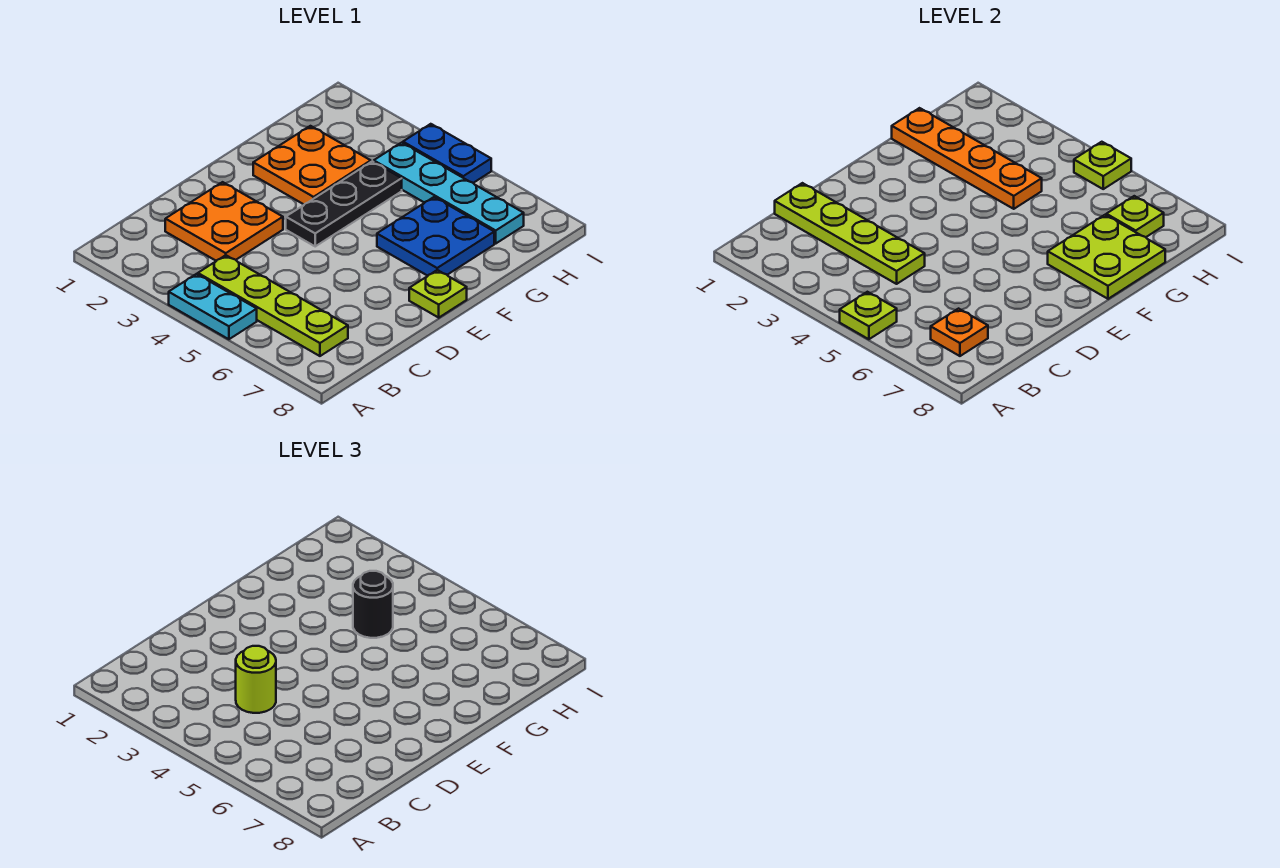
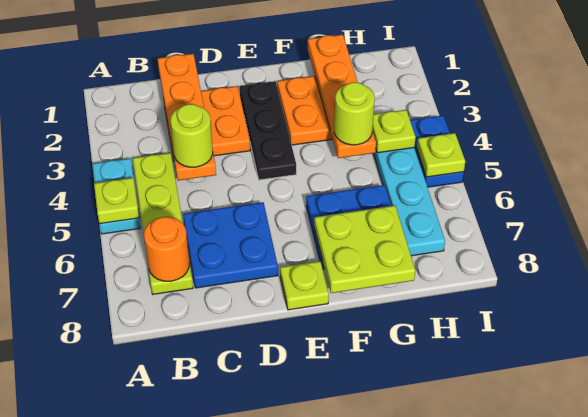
orange 1x1 plate [931,309,988,356] -> orange 1x1 round brick [144,217,189,281]
lime 1x4 plate [775,183,925,284] -> orange 1x4 plate [158,54,216,181]
none -> blue 2x2 plate [183,202,278,288]
black 1x3 plate [286,161,402,246] -> black 1x3 plate turned to [240,81,296,180]
black 1x1 round brick [353,571,393,638] -> lime 1x1 round brick [334,82,375,145]
lime 1x1 plate [1106,196,1164,237] -> lime 1x1 plate moved to [372,110,416,153]

